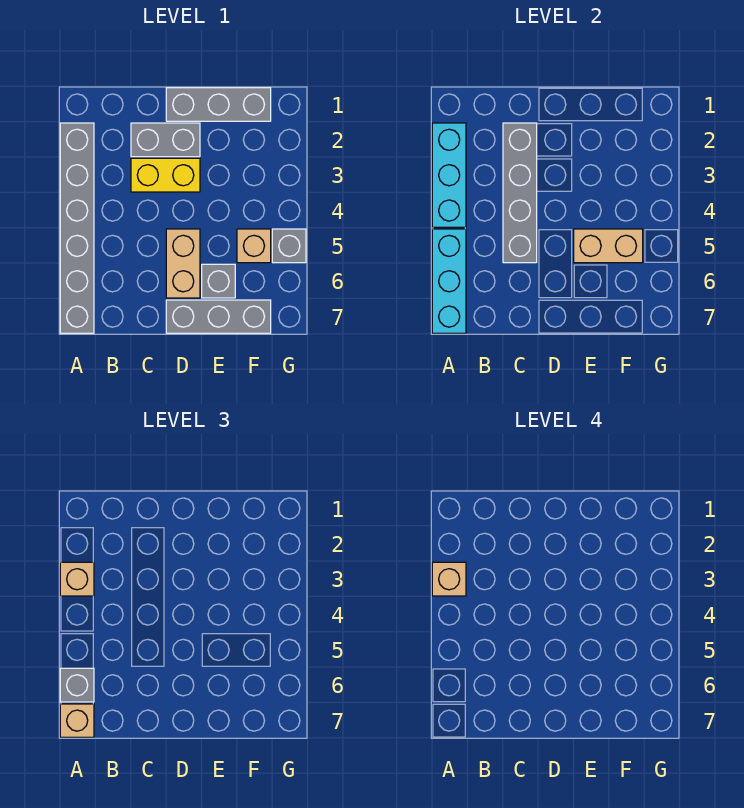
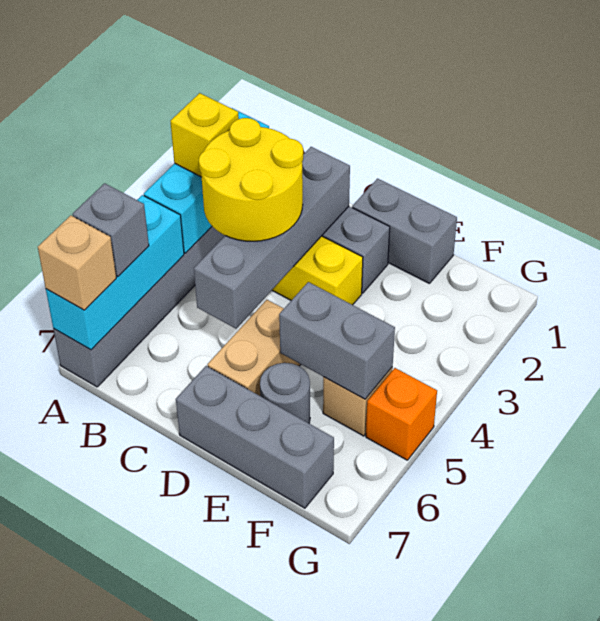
tan 1x1 brick [60,562,94,596] -> yellow 1x1 brick [171,93,239,177]
tan 1x1 brick [432,562,466,596] -> none
none -> yellow 2x2 round brick [199,118,303,241]
grey 1x3 brick [166,88,271,121] -> grey 1x2 brick [352,179,457,284]
tan 1x2 brick [574,229,643,263] -> grey 1x2 brick [279,282,395,399]
grey 1x1 brick [202,264,235,298] -> grey 1x1 round brick [260,363,310,423]
grey 1x1 brick [272,229,306,263] -> orange 1x1 brick [366,368,437,460]

